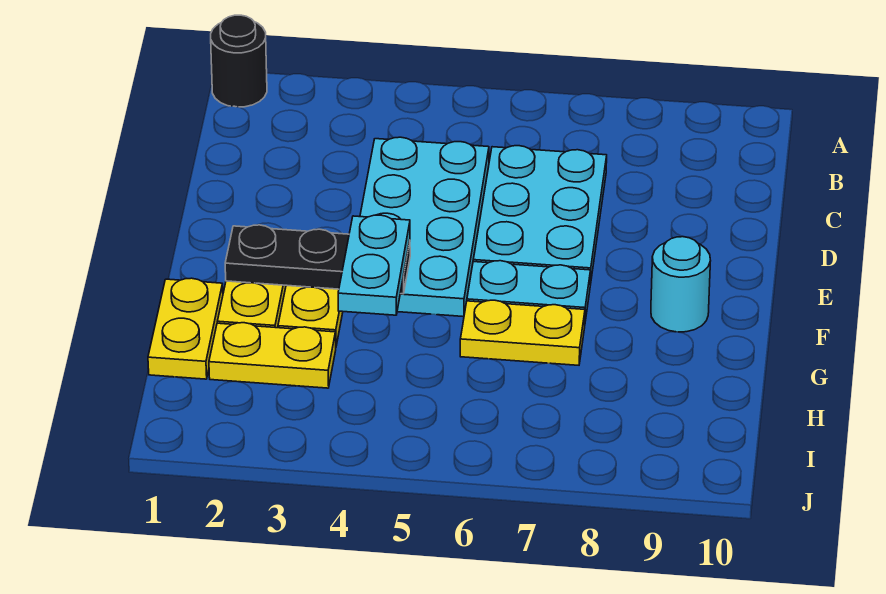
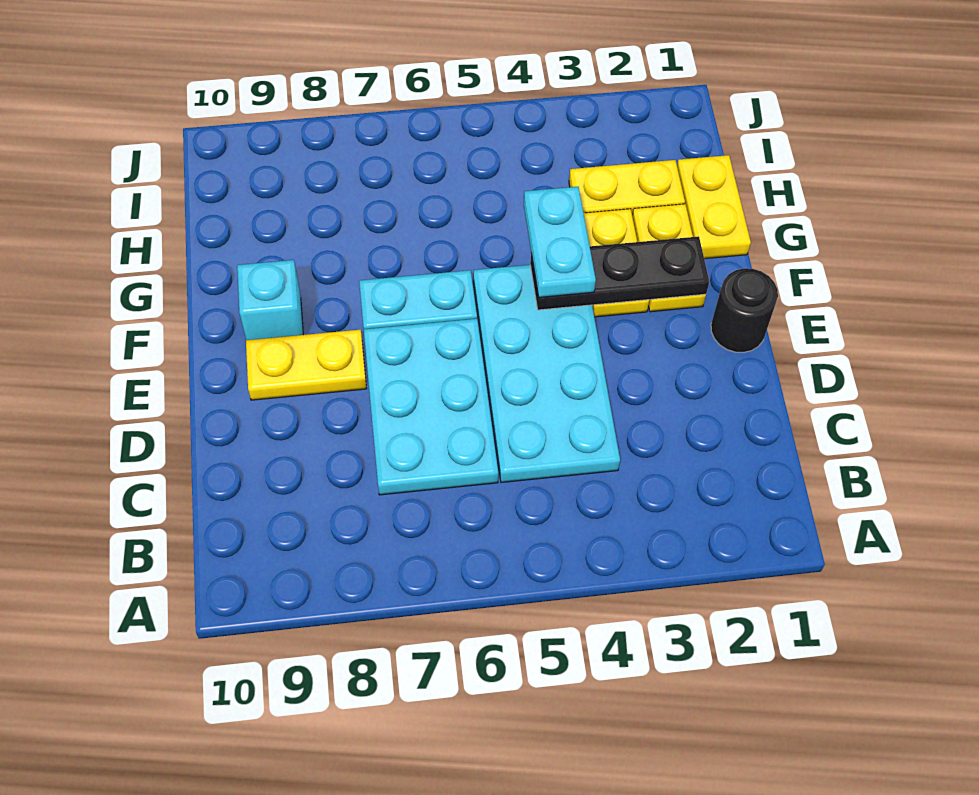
black 1x1 round brick [211,15,267,107] -> black 1x1 round brick moved to [711,268,778,352]
cyan 1x1 round brick [651,237,711,332] -> cyan 1x1 brick [237,260,303,340]
yellow 1x2 plate [460,300,585,365] -> yellow 1x2 plate moved to [246,330,367,400]

